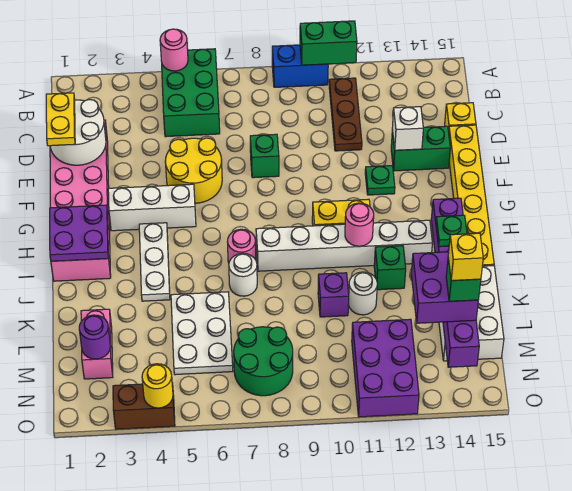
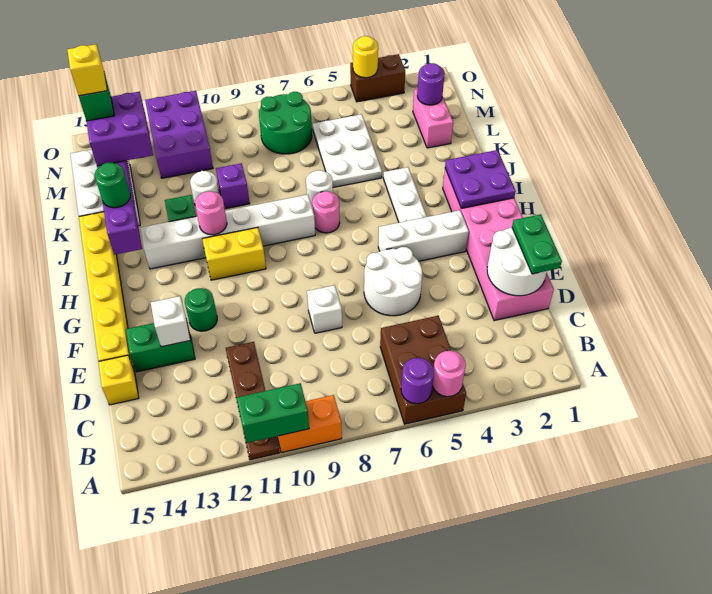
green 2x3 brick [162,49,220,137] -> brown 2x3 brick [380,315,466,424]
none -> purple 1x1 round brick [401,358,434,404]
blue 1x2 brick [272,45,328,87] -> orange 1x2 brick [277,395,342,453]
brown 1x3 plate [329,78,362,151] -> brown 1x4 plate [226,342,279,460]
yellow 1x2 plate [46,93,75,146] -> green 1x2 plate [512,214,562,274]
yellow 2x2 round brick [165,138,222,203] -> white 2x2 round brick [364,247,422,316]
green 1x1 brick [250,134,279,178] -> white 1x1 brick [307,285,342,333]
green 1x1 plate [365,166,395,195] -> green 1x1 round brick [185,288,217,331]
green 1x1 plate [436,215,467,247] -> green 1x1 round brick [95,163,130,208]

